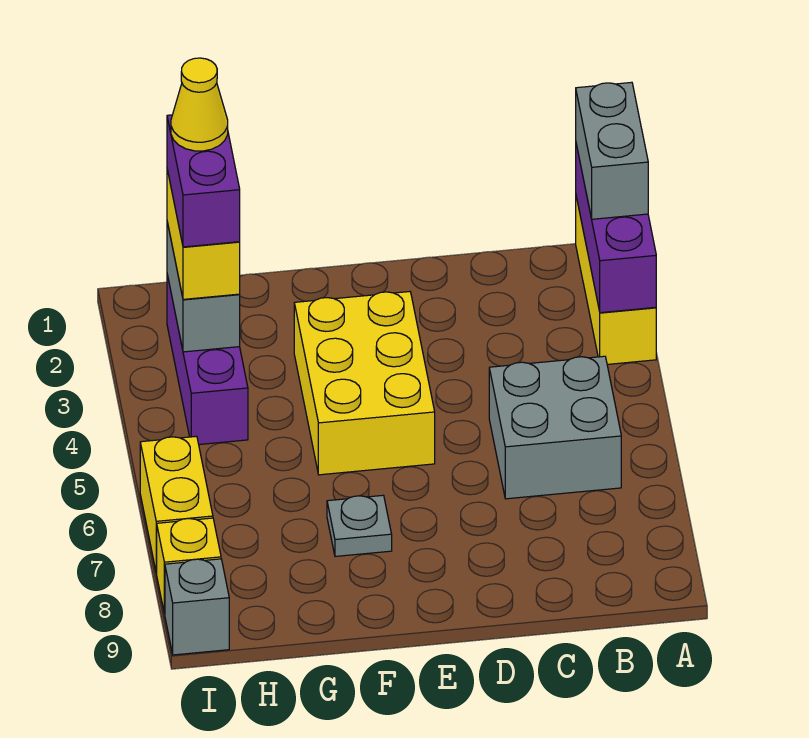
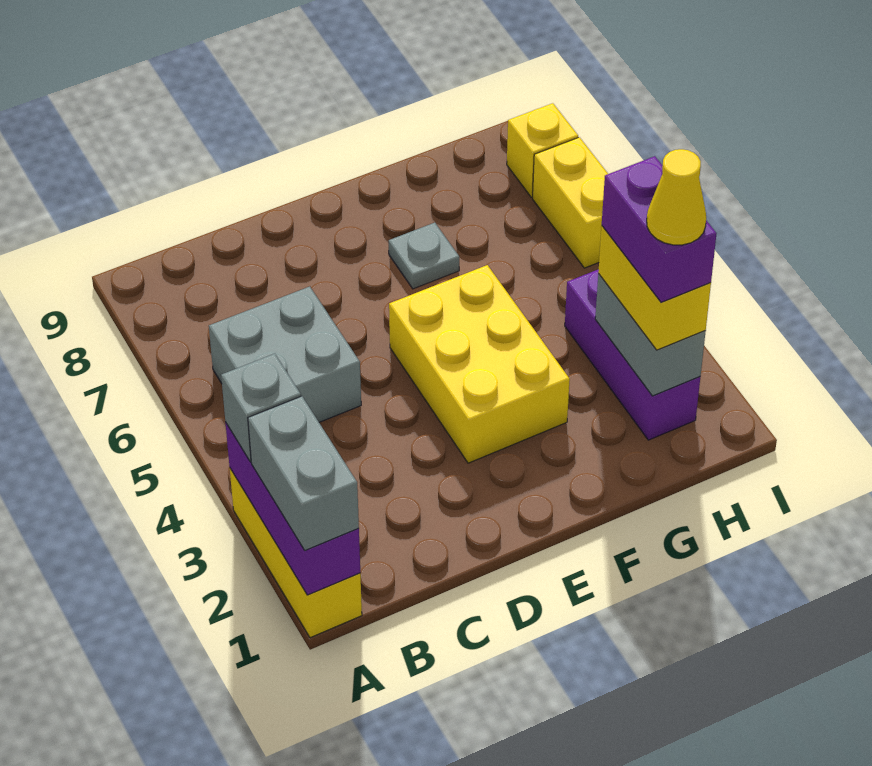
grey 1x1 brick [165,559,229,655] -> grey 1x1 brick moved to [221,354,301,462]

